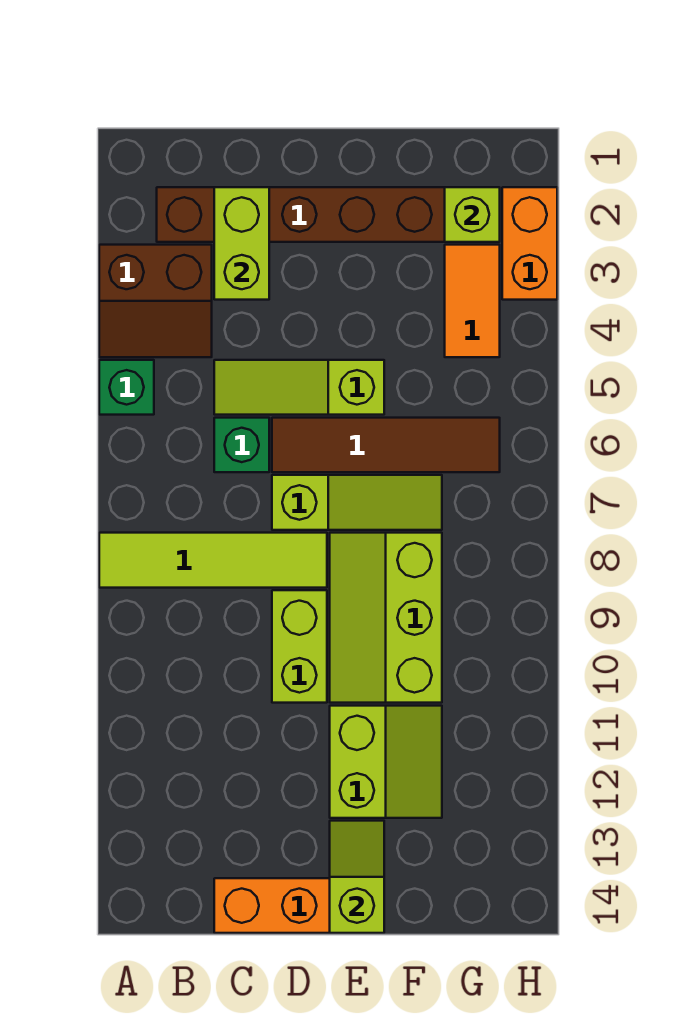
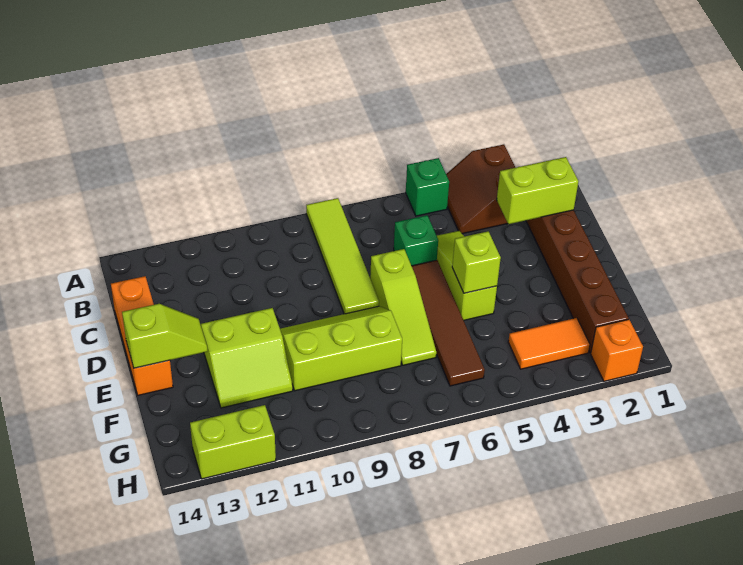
lime 1x2 brick [272,590,327,703] -> lime 1x2 brick moved to [190,405,276,479]
lime 1x1 brick [445,187,500,242] -> lime 1x1 brick moved to [452,231,501,293]
orange 1x2 brick [502,187,557,300] -> orange 1x1 brick [591,319,643,381]

